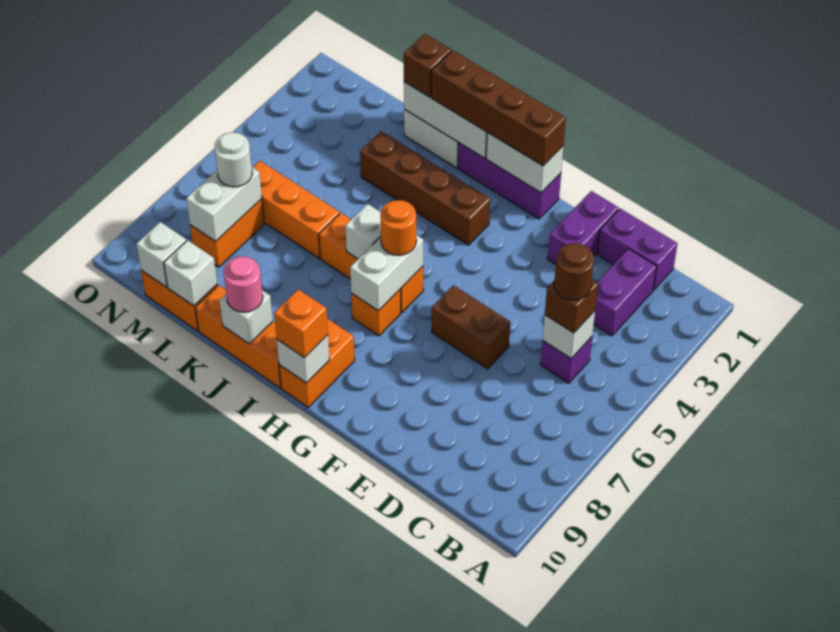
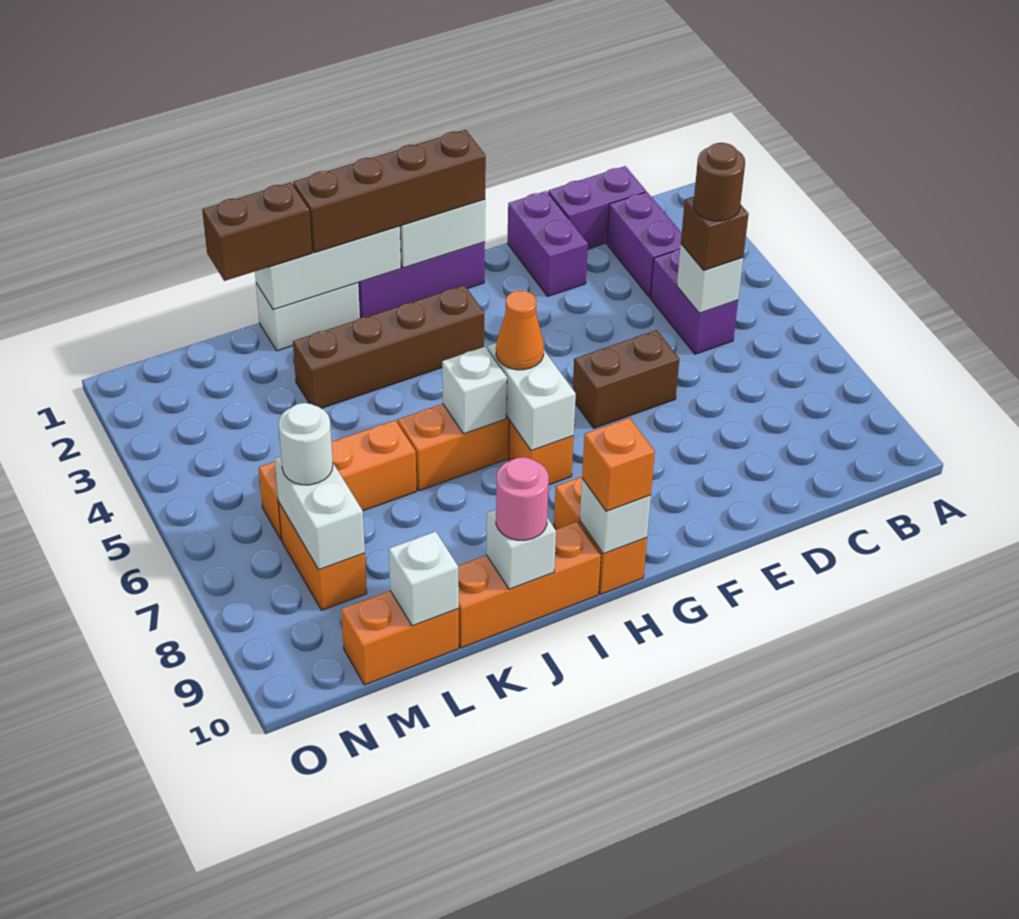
purple 1x1 brick [541,337,592,383] -> purple 1x2 brick [650,249,738,354]
orange 1x1 round brick [380,200,416,255] -> orange 1x1 cone [496,291,544,370]
brown 1x1 brick [404,34,451,97] -> brown 1x2 brick [202,183,312,281]
white 1x1 brick [136,222,186,287] -> none

